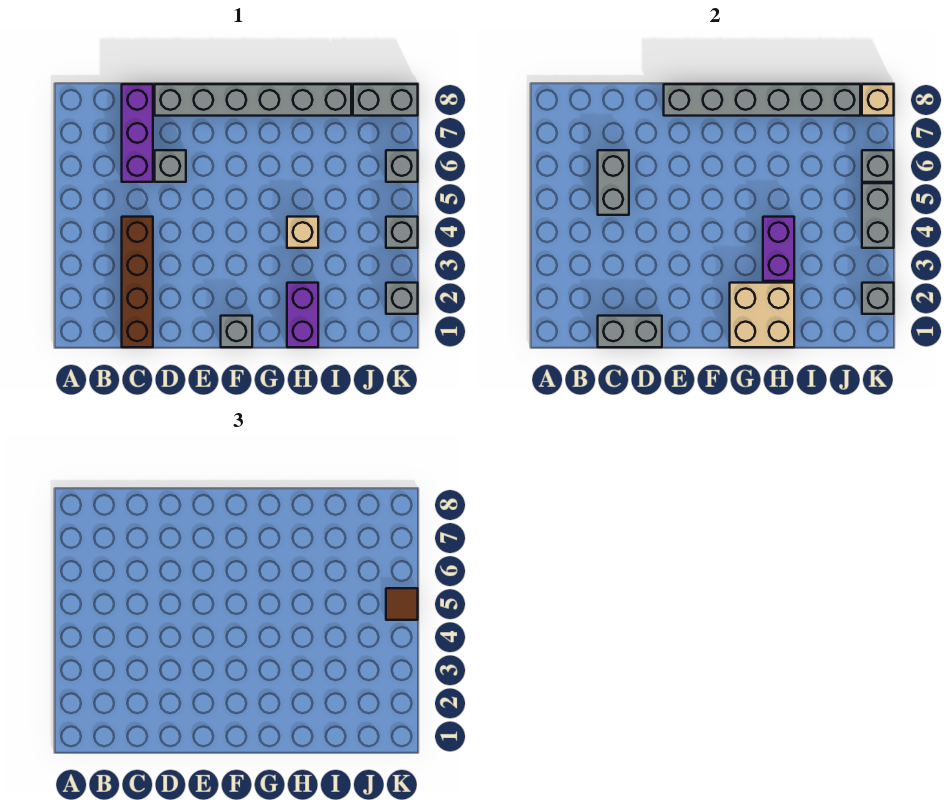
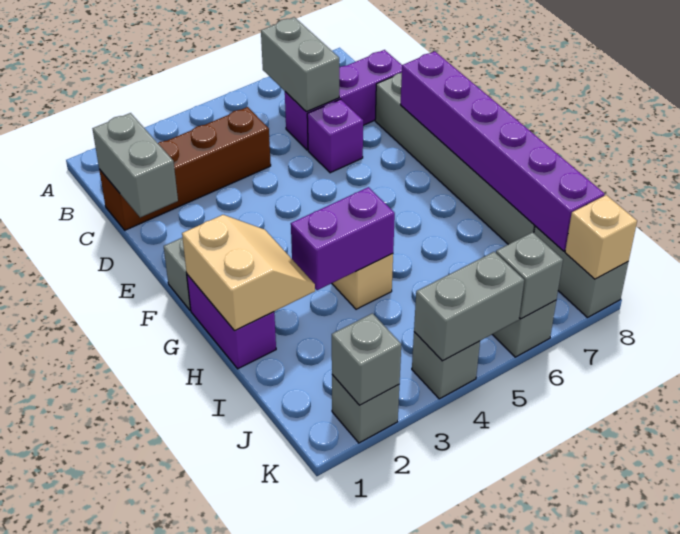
grey 1x2 brick [598,150,629,215] -> grey 1x2 brick turned to [261,17,339,112]
grey 1x1 brick [155,150,186,182] -> purple 1x1 brick [307,99,363,173]
grey 1x6 brick [664,84,860,116] -> purple 1x6 brick [401,51,605,251]
tan 2x2 brick [730,283,794,347] -> tan 2x2 slope [182,215,315,331]
purple 1x2 brick [287,283,318,347] -> purple 1x2 brick turned to [187,275,276,369]
brown 1x1 tile [386,588,418,620] -> none

